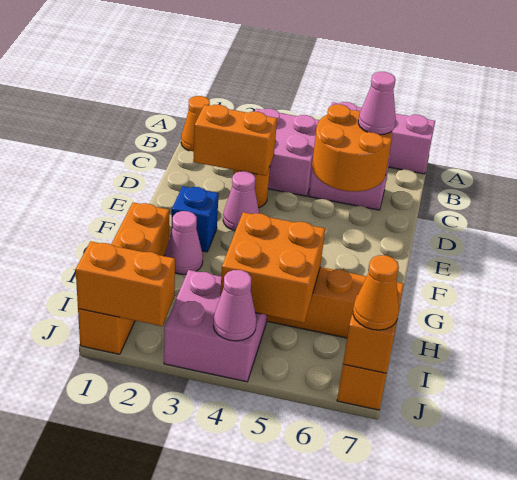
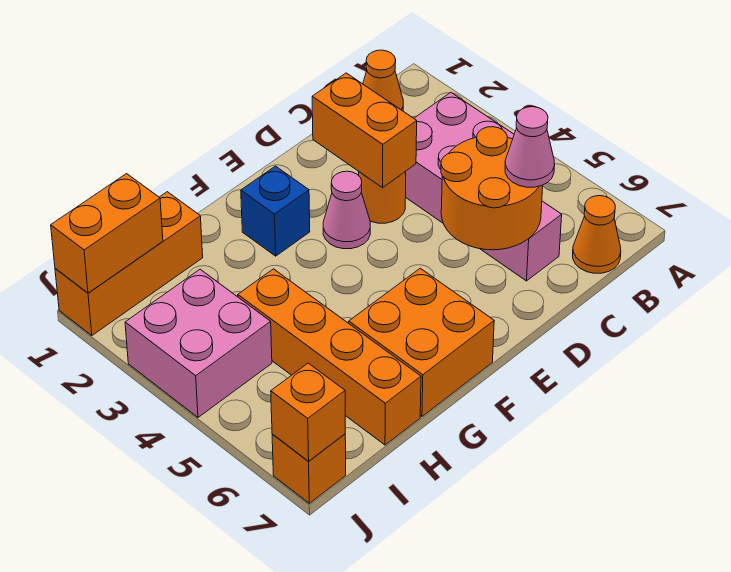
pink 1x3 brick [332,102,435,174] -> none
orange 1x4 brick [78,202,169,354] -> orange 1x3 brick [55,192,203,335]
pink 1x1 cone [165,211,203,274] -> none
orange 2x2 brick [220,212,325,323] -> orange 2x2 brick moved to [349,268,494,416]
orange 1x2 brick [76,241,175,326] -> orange 1x2 brick turned to [51,174,163,293]
pink 1x1 cone [213,270,257,341] -> none
orange 1x1 cone [353,255,399,330] -> orange 1x1 cone moved to [573,196,621,273]

